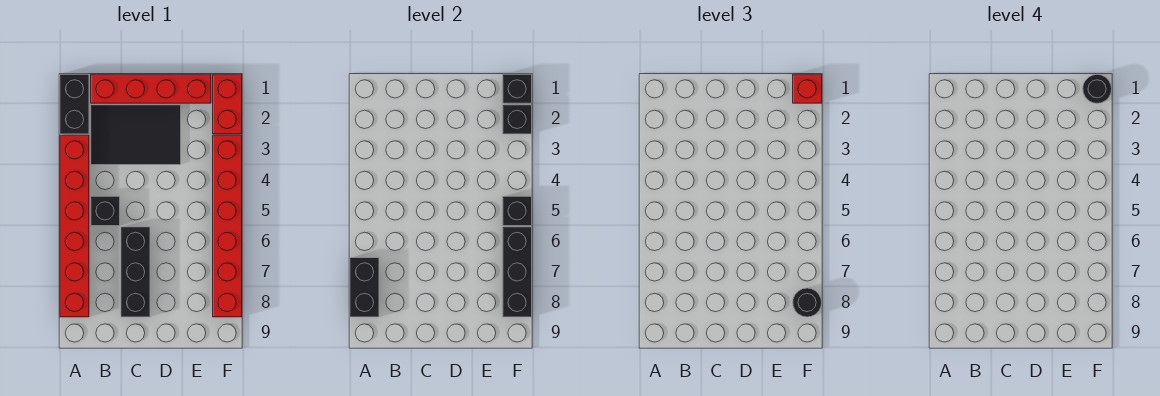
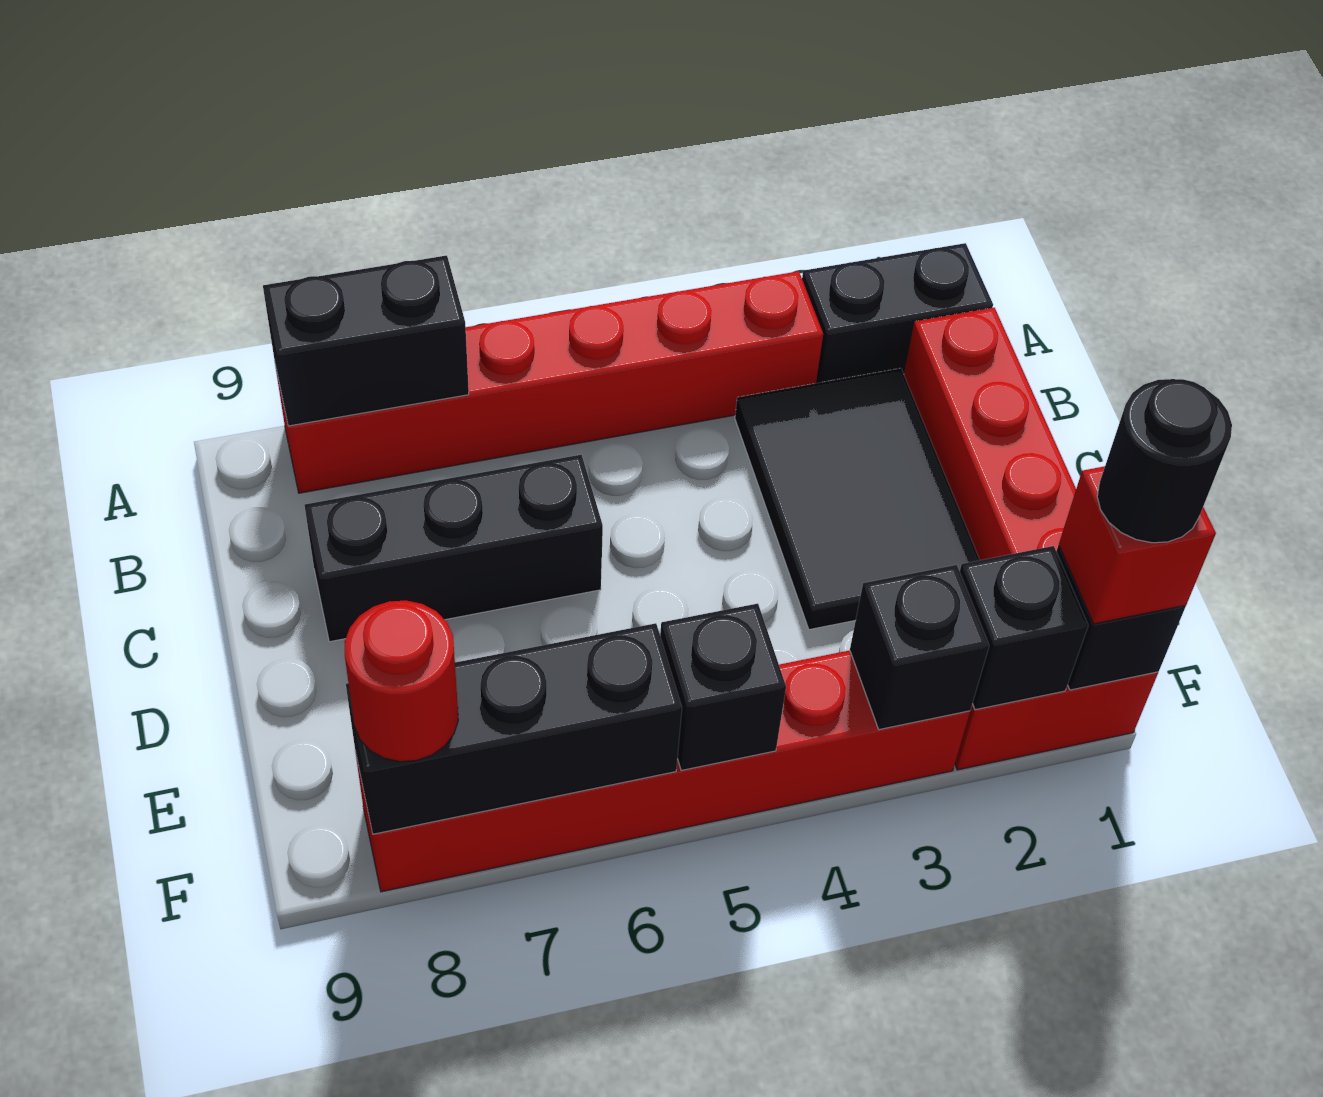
black 1x1 brick [91,196,120,226] -> black 1x1 brick moved to [850,565,989,730]
black 1x1 round brick [793,288,822,317] -> red 1x1 round brick [344,601,458,762]

